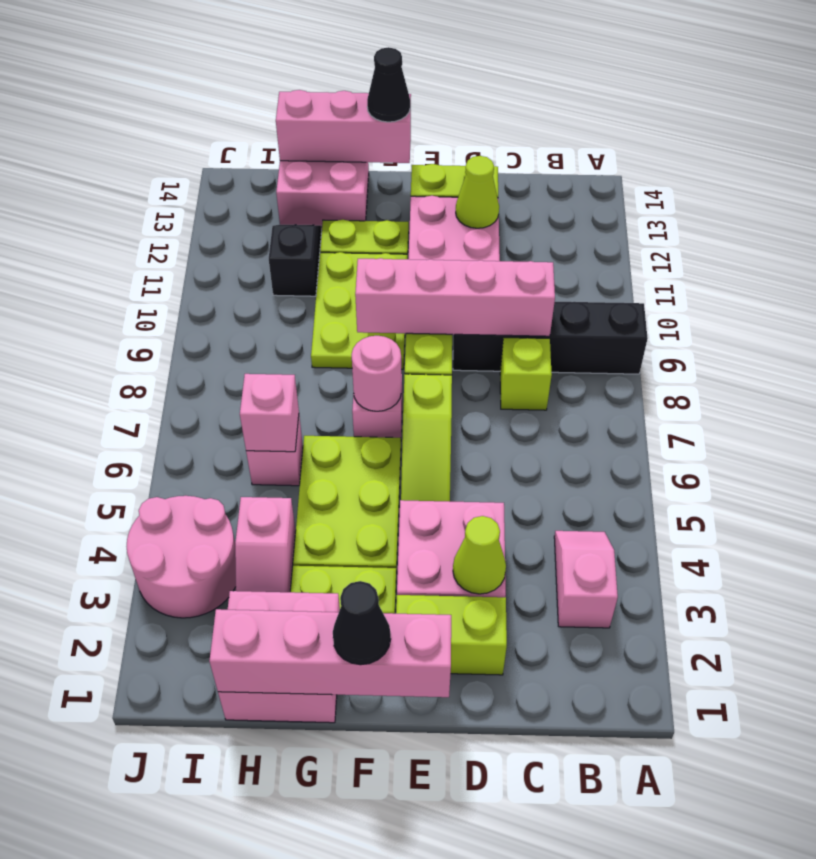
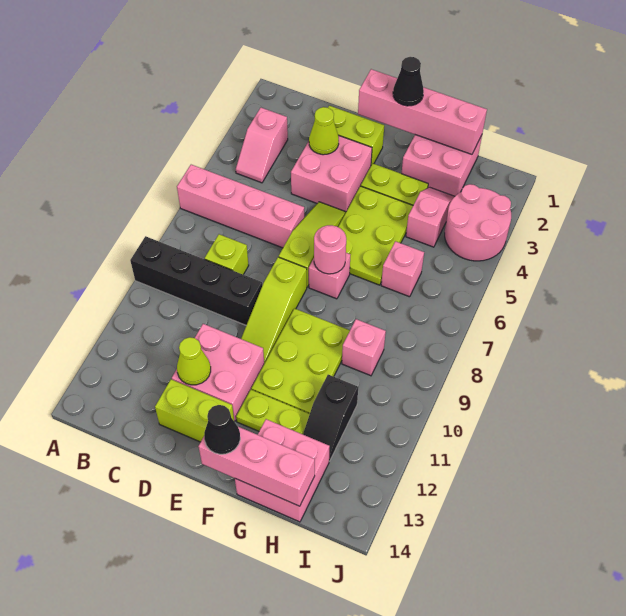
pink 1x4 brick [355,258,555,336] -> pink 1x4 brick moved to [177,165,304,248]
pink 1x1 brick [240,374,299,452] -> pink 1x1 brick moved to [342,319,386,376]

